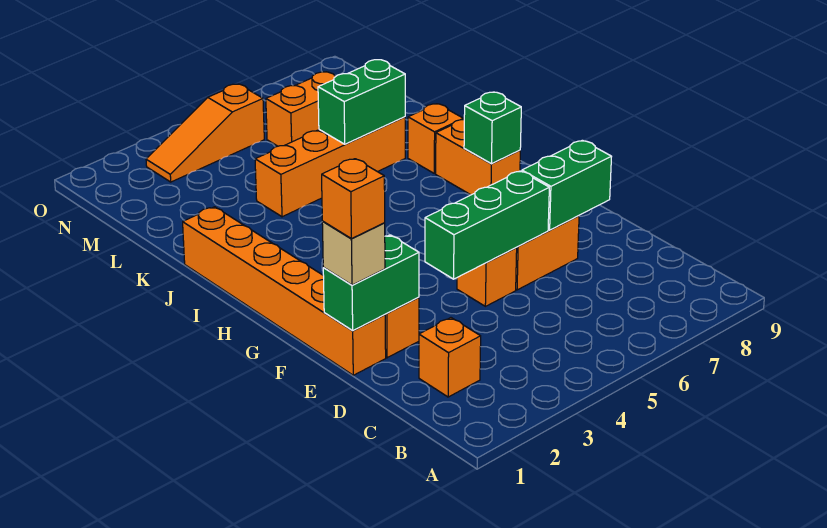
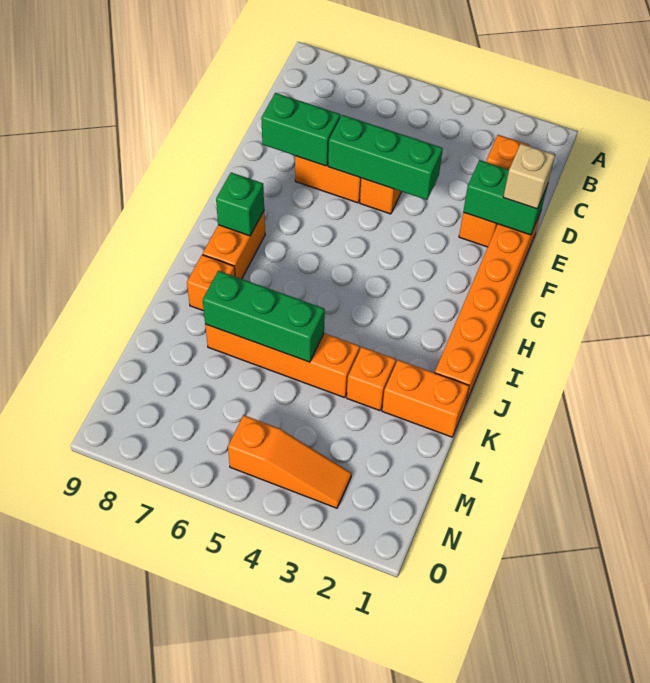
orange 1x1 brick [322,159,385,239] -> orange 1x1 brick moved to [347,347,396,411]
green 1x2 brick [318,60,405,144] -> green 1x3 brick [203,271,325,362]
orange 1x2 brick [266,72,336,146] -> orange 1x2 brick moved to [382,360,469,437]

